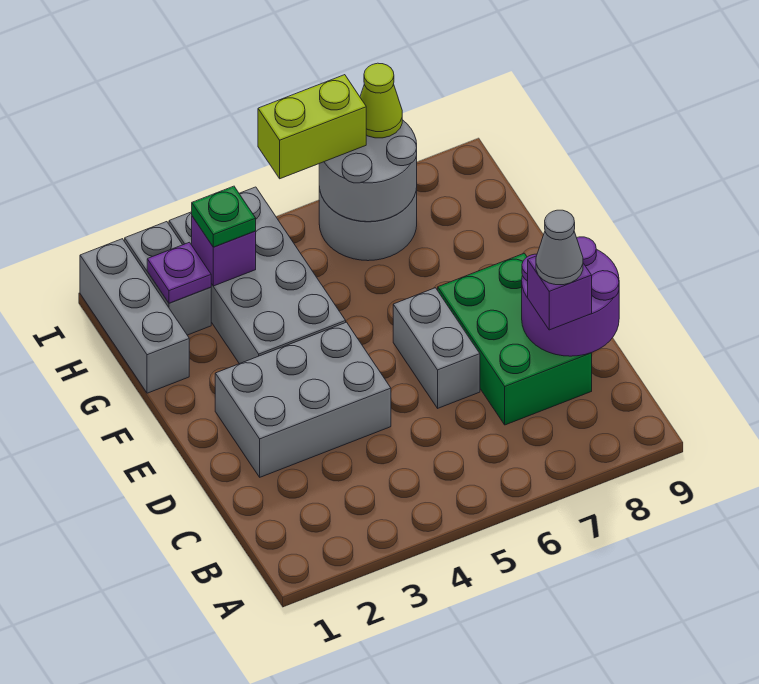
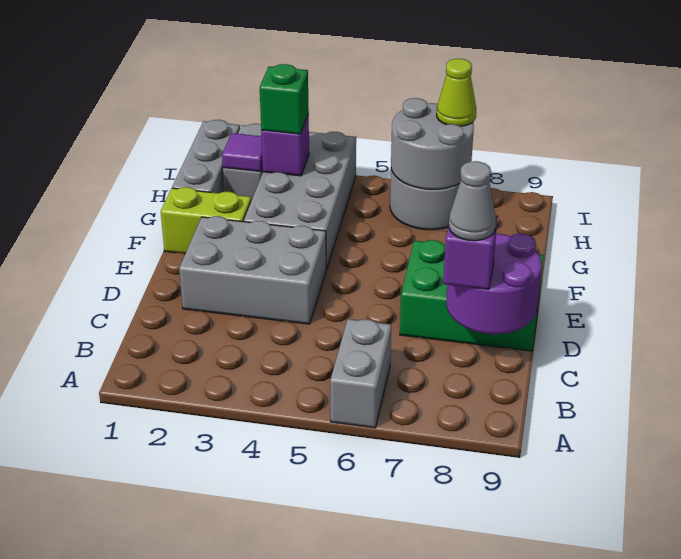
green 2x3 brick [438,253,592,425] -> green 2x3 brick turned to [400,240,544,351]
grey 1x2 brick [393,288,480,408] -> grey 1x2 brick moved to [330,319,391,428]
purple 1x1 plate [147,242,211,303] -> purple 1x1 tile [222,133,263,172]
green 1x1 plate [192,186,256,247] -> green 1x1 brick [260,64,309,134]
lime 1x2 brick [258,75,366,179] -> lime 1x2 brick moved to [161,187,251,254]

